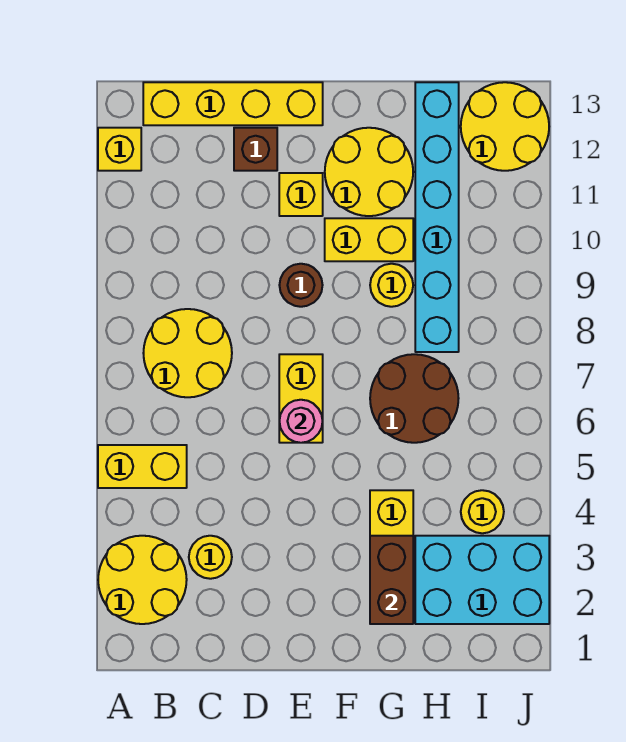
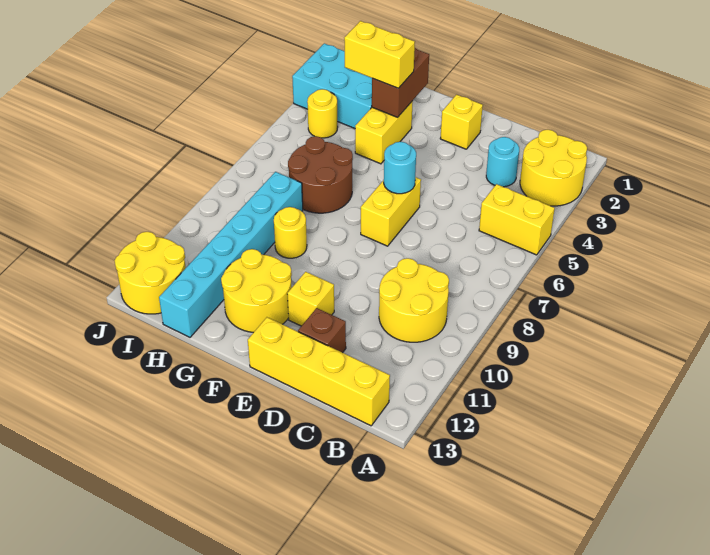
yellow 1x1 brick [98,128,141,171] -> yellow 1x1 brick moved to [440,95,483,149]
yellow 2x2 round brick [143,309,232,397] -> yellow 2x2 round brick moved to [379,258,449,342]
yellow 1x1 round brick [189,536,232,579] -> cyan 1x1 round brick [486,137,519,187]
pink 1x1 round brick [279,400,323,443] -> cyan 1x1 round brick [384,142,416,194]
brown 1x1 round brick [279,264,323,307] -> none
yellow 1x2 brick [325,218,413,261] -> yellow 1x2 brick moved to [344,21,415,88]

